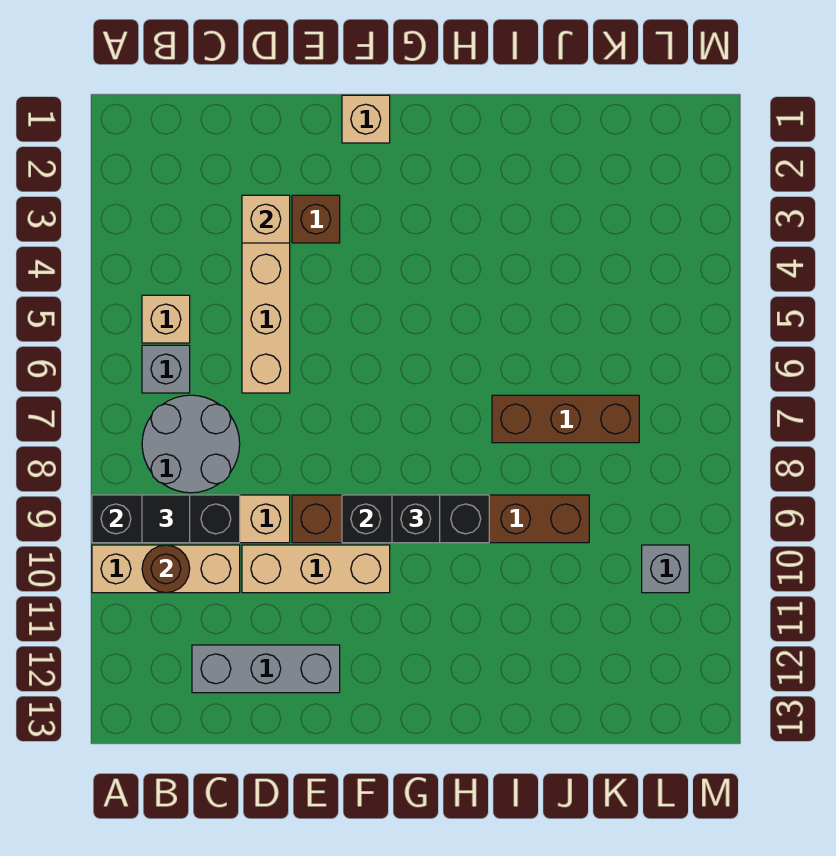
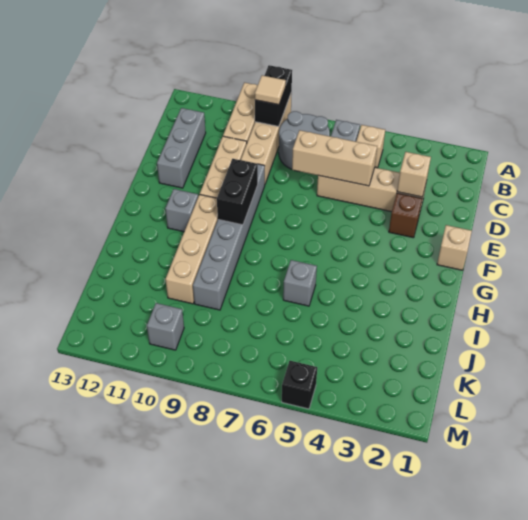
black 1x3 brick [92,495,240,543] -> black 1x2 brick [255,65,292,126]
black 1x1 tile [142,495,190,543] -> tan 1x1 tile [255,75,286,105]
brown 1x1 round brick [142,545,190,593] -> none
none -> tan 1x3 brick [292,130,377,186]
brown 1x6 brick [292,495,589,543] -> grey 1x6 brick [193,164,265,310]
black 1x3 brick [342,495,489,543] -> black 1x2 brick [217,159,258,225]
black 1x1 brick [392,495,440,543] -> black 1x1 brick moved to [282,361,317,409]
none -> tan 1x4 brick [165,194,218,304]
none -> grey 1x1 brick [165,189,198,232]
none -> grey 1x1 brick [283,260,317,306]
brown 1x3 brick [492,395,639,443] -> none

